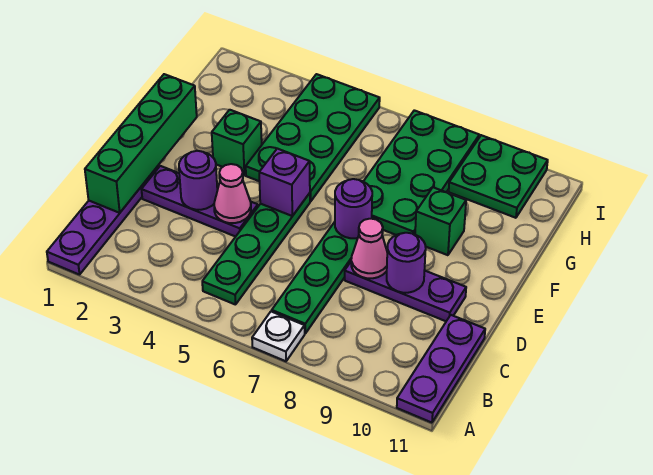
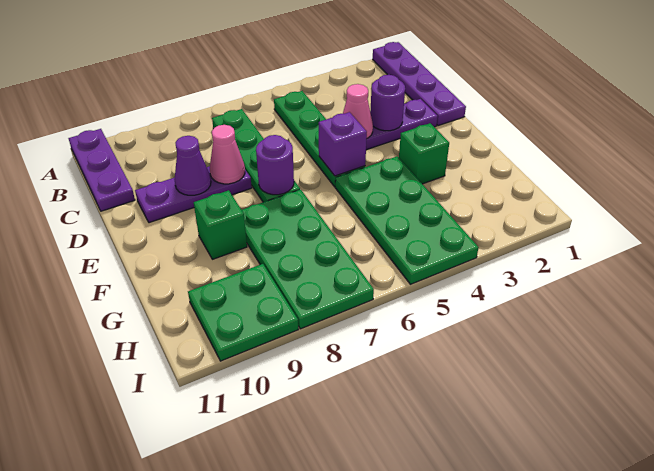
white 1x1 plate [252,311,305,361] -> none
green 1x4 brick [85,74,197,213] -> none
purple 1x1 round brick [387,233,426,293] -> purple 1x1 cone [174,136,211,195]

